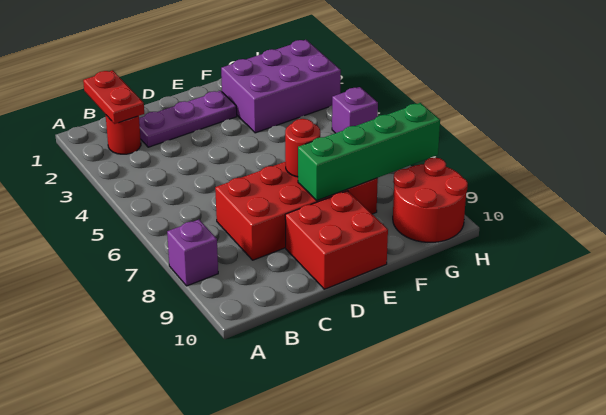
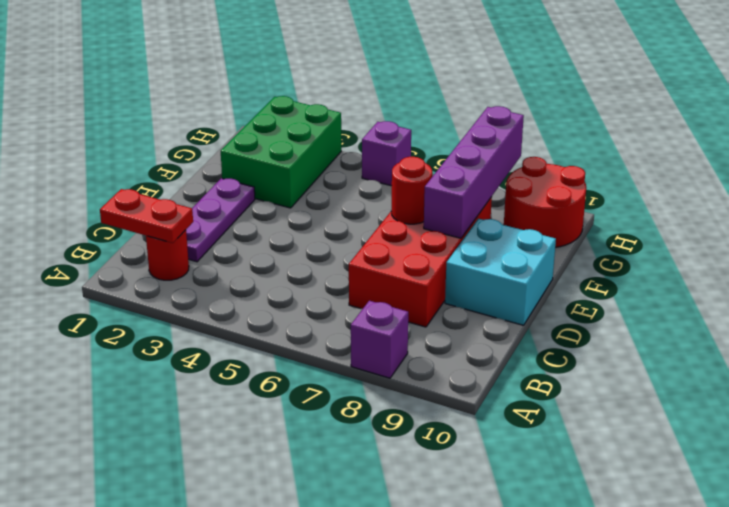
red 2x2 brick [285,191,388,289] -> cyan 2x2 brick [445,219,556,325]
green 1x4 brick [298,103,440,201] -> purple 1x4 brick [424,106,524,238]
purple 2x3 brick [221,40,341,133] -> green 2x3 brick [221,96,341,208]

